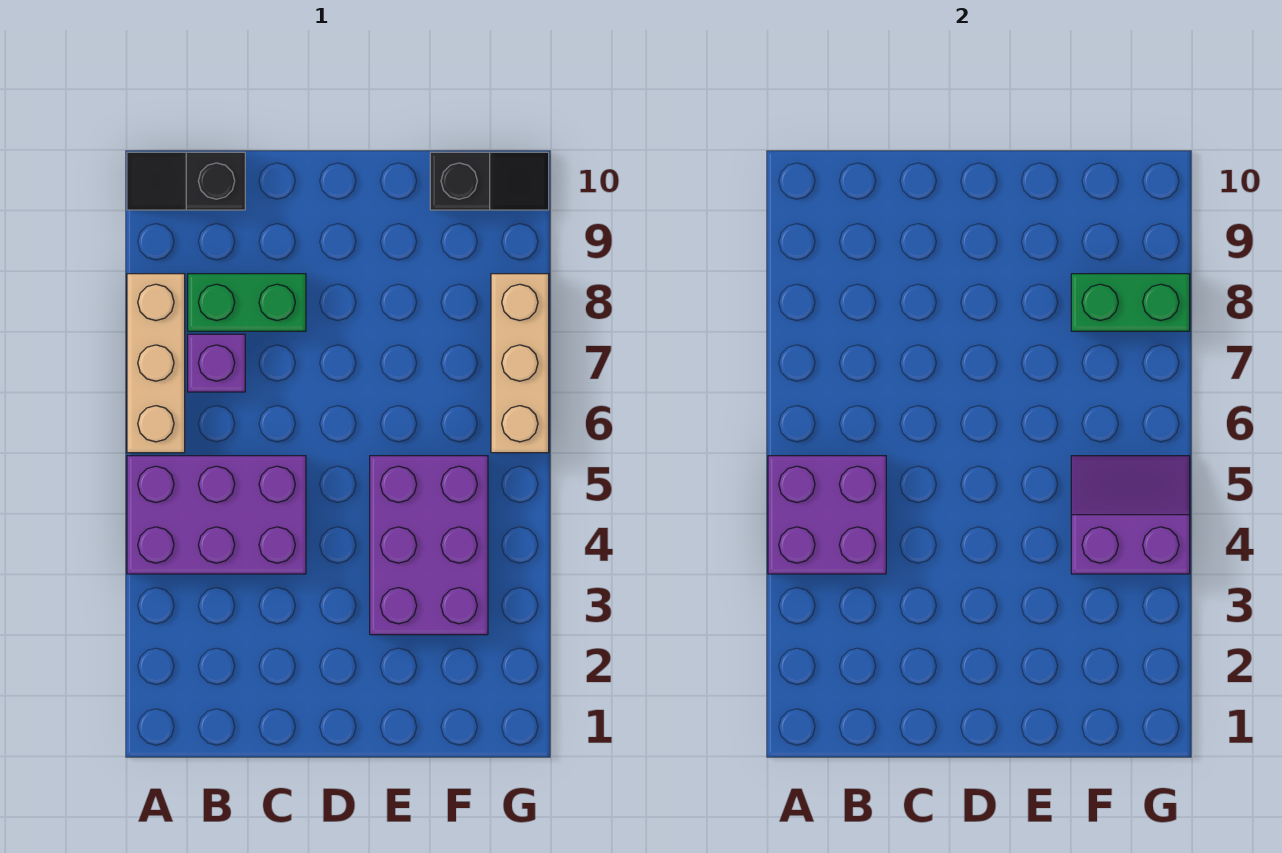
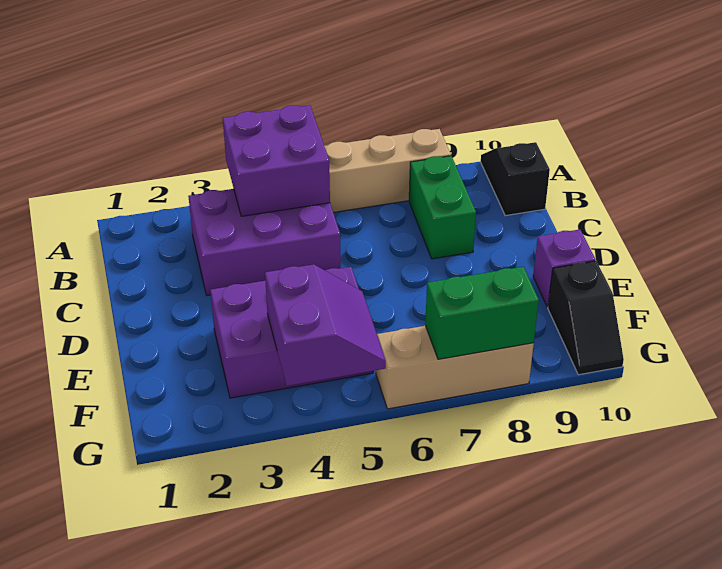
purple 2x3 brick [127,456,306,574] -> purple 2x3 brick turned to [188,189,341,296]
purple 1x1 brick [188,334,245,392] -> purple 1x1 brick moved to [533,229,595,307]
green 1x2 brick [1071,274,1190,331] -> green 1x2 brick turned to [425,267,539,359]

